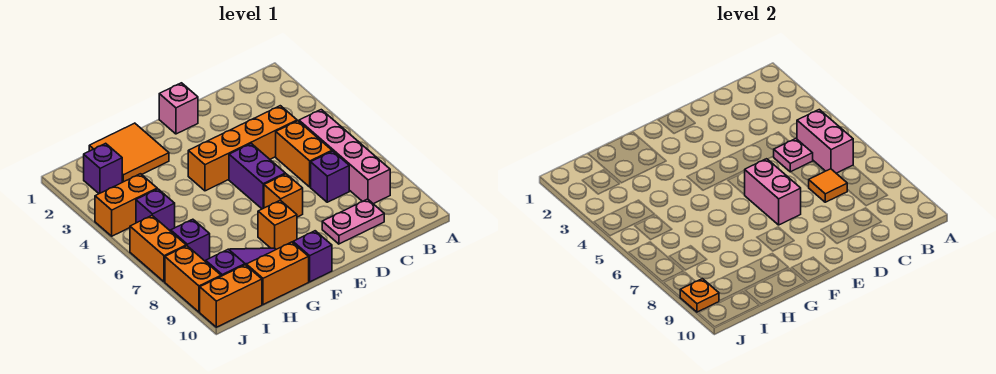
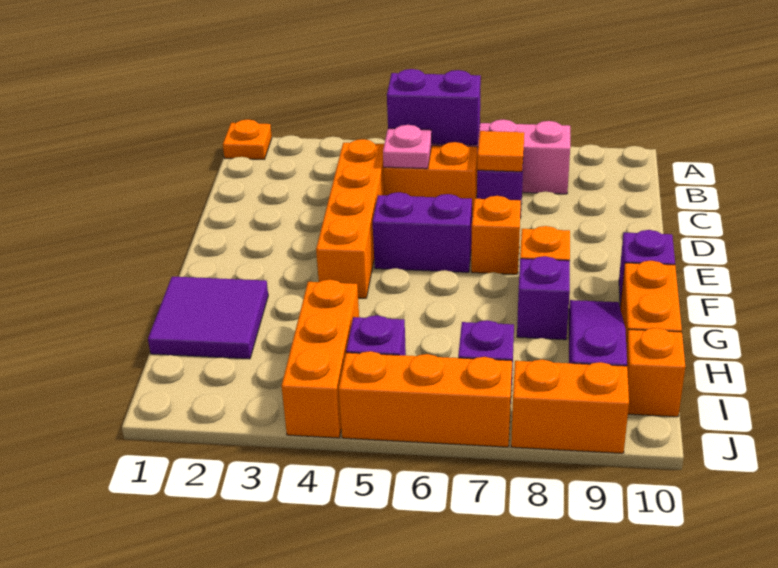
pink 1x2 brick [797,110,853,173] -> purple 1x2 brick [387,69,481,145]
pink 1x2 plate [322,199,384,244] -> none
pink 1x1 brick [159,83,198,134] -> none
pink 1x2 brick [745,159,801,225] -> none
orange 2x2 tile [89,123,169,182] -> purple 2x2 tile [148,277,268,359]
purple 1x1 brick [84,143,122,194] -> purple 1x1 brick moved to [517,256,570,340]
orange 1x2 brick [95,174,157,236] -> orange 1x3 brick [282,280,359,438]
orange 1x2 brick [200,265,262,327] -> orange 1x1 brick [626,328,685,417]
orange 1x2 brick [130,216,186,282] -> orange 1x3 brick [339,351,512,447]
orange 1x1 plate [680,279,719,312] -> orange 1x1 plate moved to [223,119,272,159]

